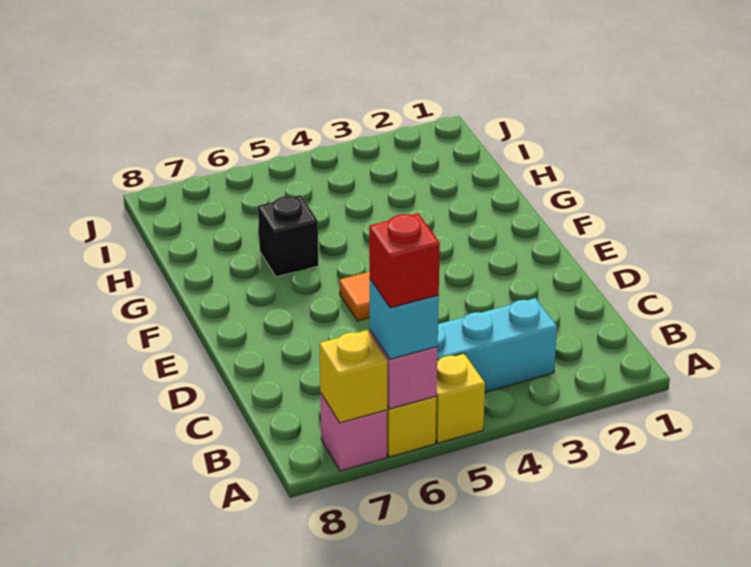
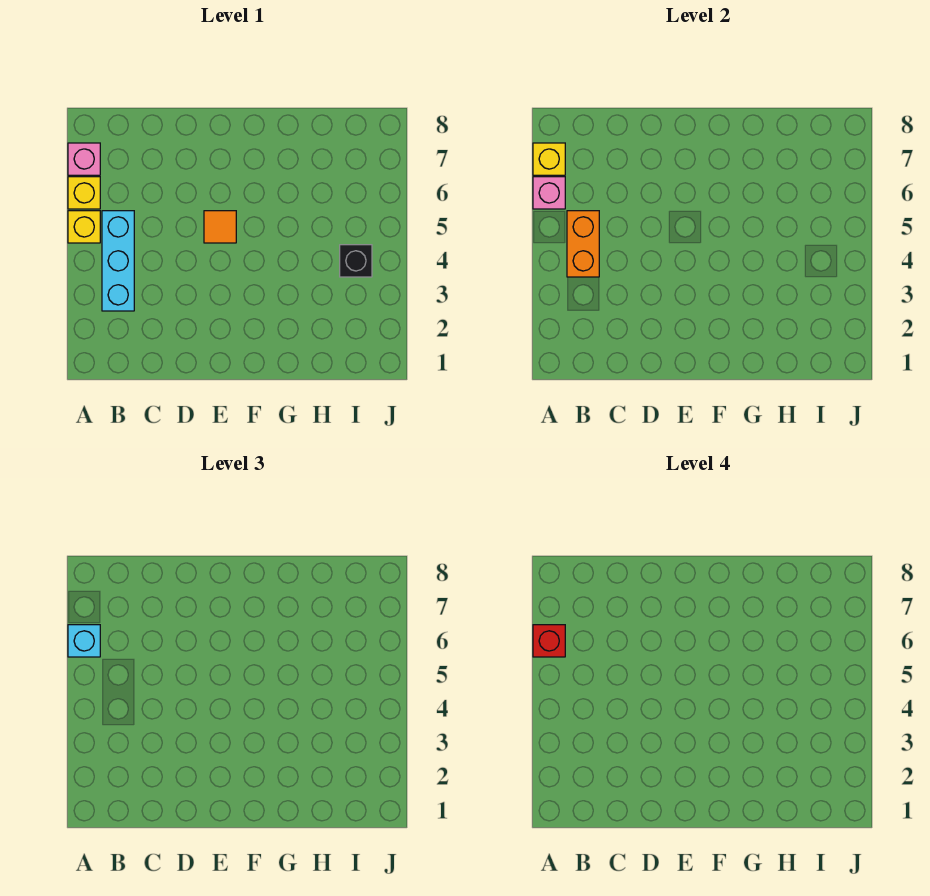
none -> orange 1x2 brick [567,211,599,277]
black 1x1 brick [258,195,319,277] -> black 1x1 brick moved to [340,245,372,277]

